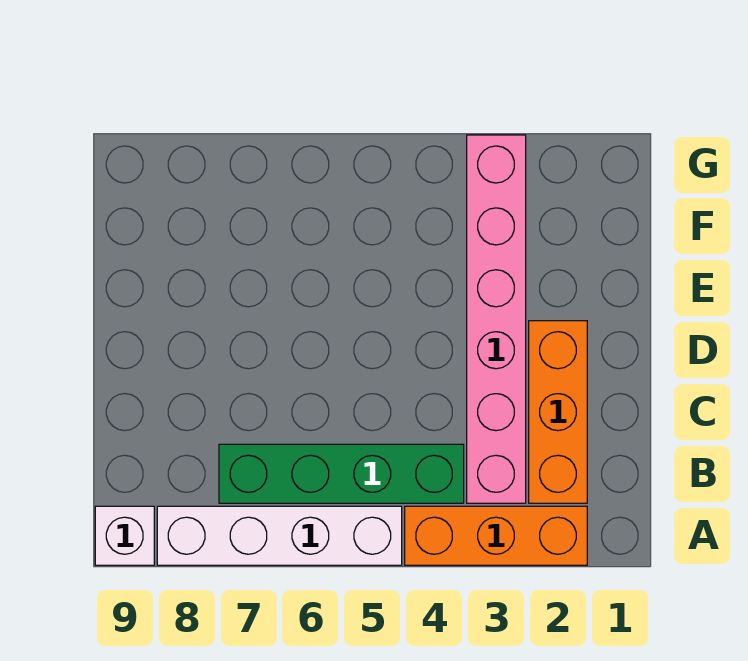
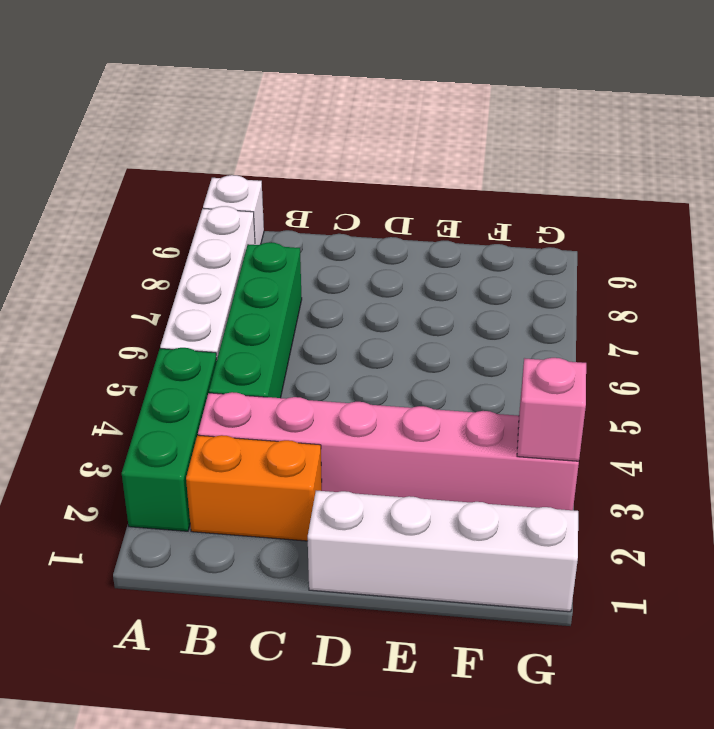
orange 1x3 brick [405,506,587,565] -> green 1x3 brick [122,348,217,531]
orange 1x3 brick [529,321,587,503] -> orange 1x2 brick [186,435,322,541]
none -> white 1x4 brick [308,491,578,612]
none -> pink 1x1 brick [517,358,586,461]

